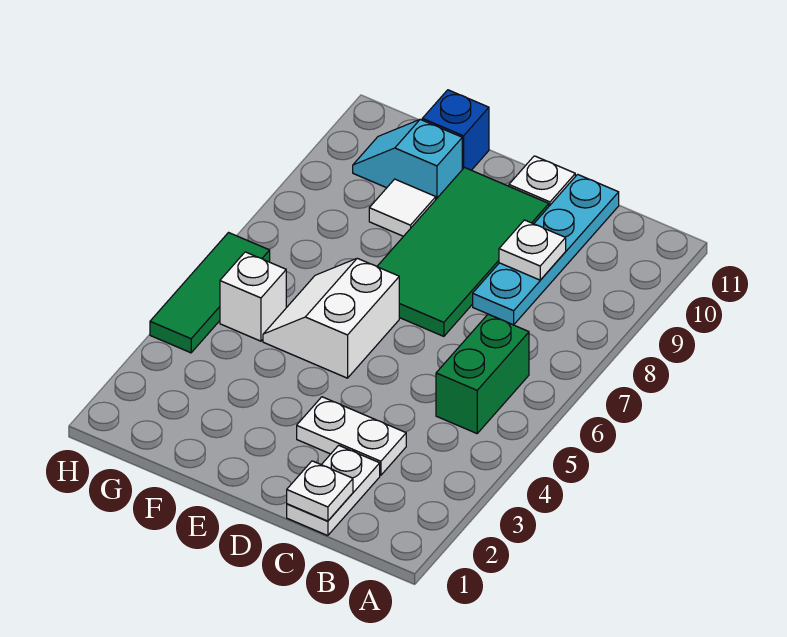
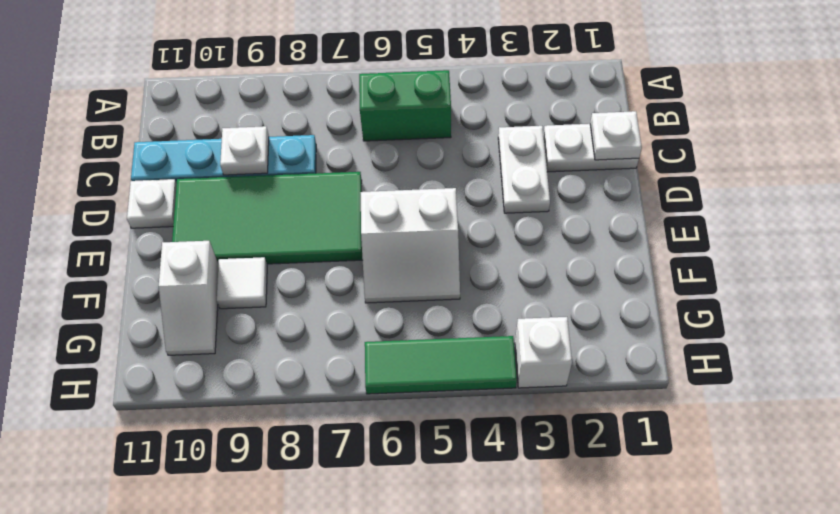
cyan 1x2 slope [353,119,462,199] -> white 1x2 slope [159,241,219,355]
blue 1x1 brick [422,90,489,170] -> none
white 1x1 brick [220,252,286,341] -> white 1x1 brick moved to [515,317,572,388]

